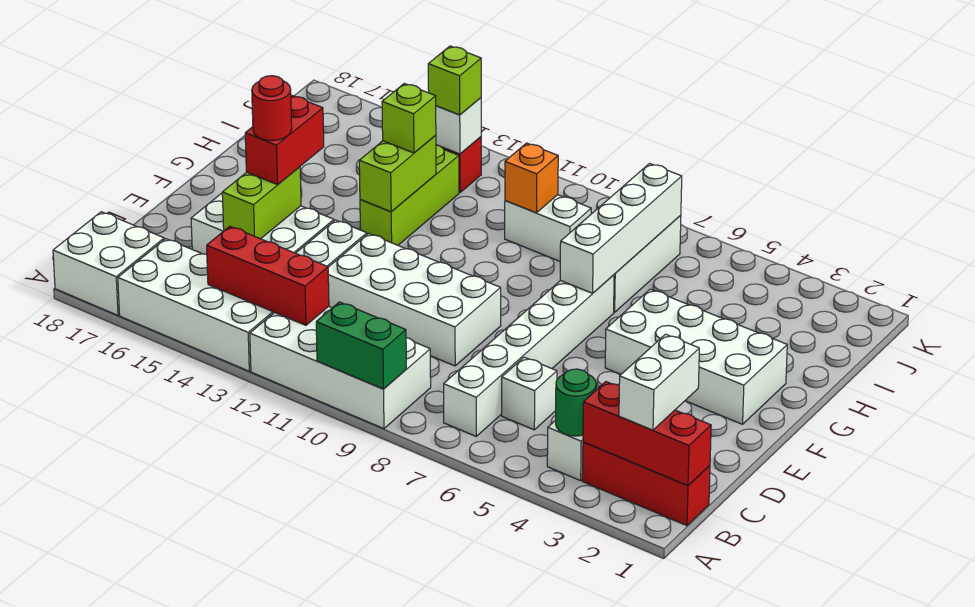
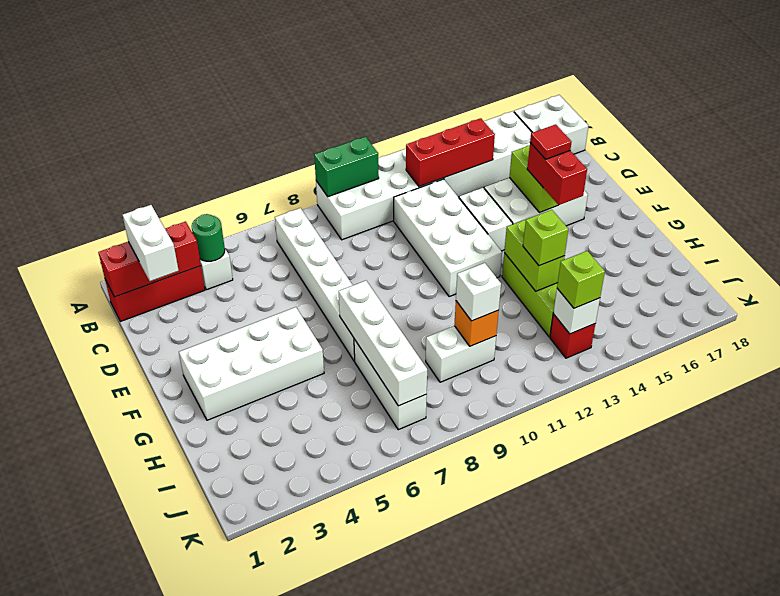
white 1x1 brick [502,357,557,430] -> white 1x1 brick moved to [456,263,501,321]
white 2x4 brick [328,234,501,366] -> white 2x4 brick turned to [394,179,502,297]
red 1x1 round brick [252,76,292,141] -> red 1x1 tile [530,124,571,159]

